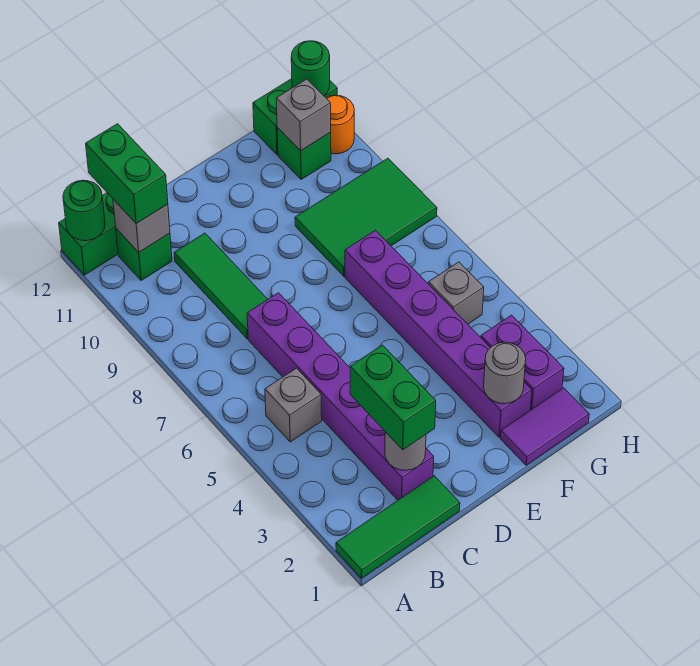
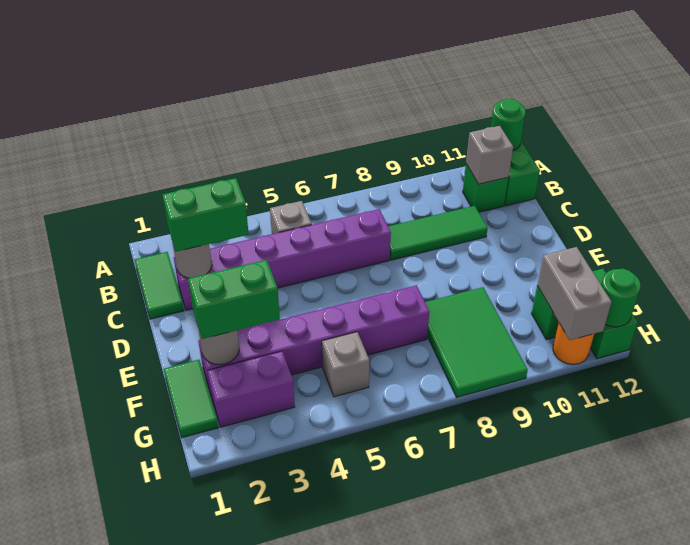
green 1x3 tile [336,476,460,578] -> green 1x2 tile [135,252,184,319]
green 1x2 brick [86,124,168,223] -> green 1x2 brick moved to [188,260,280,339]
purple 1x2 tile [501,388,589,465] -> green 1x2 tile [164,360,218,438]
grey 1x1 brick [276,79,331,151] -> grey 1x2 brick [537,247,612,340]

